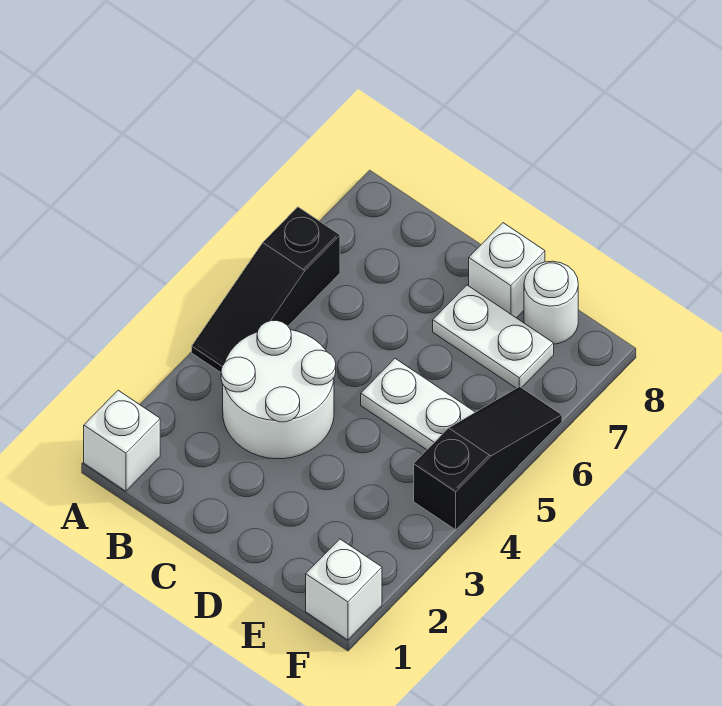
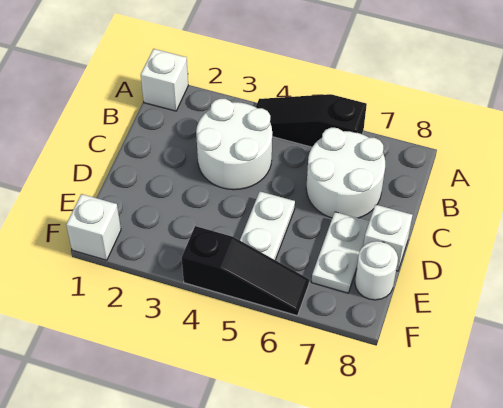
none -> white 2x2 round brick [306,128,385,218]

